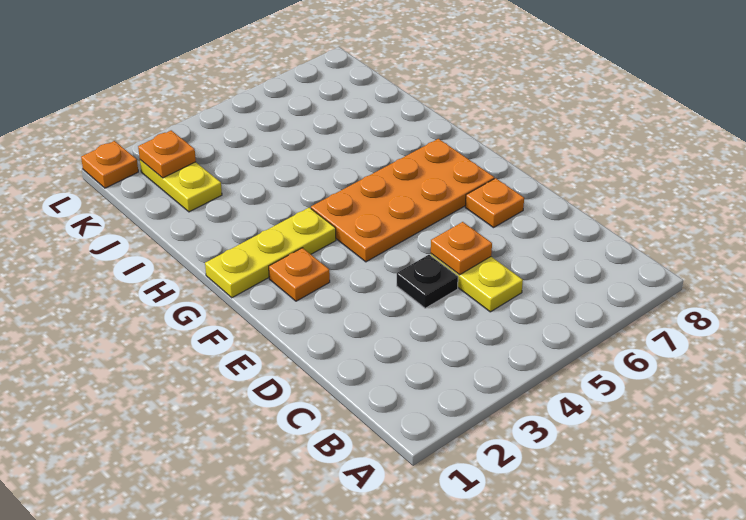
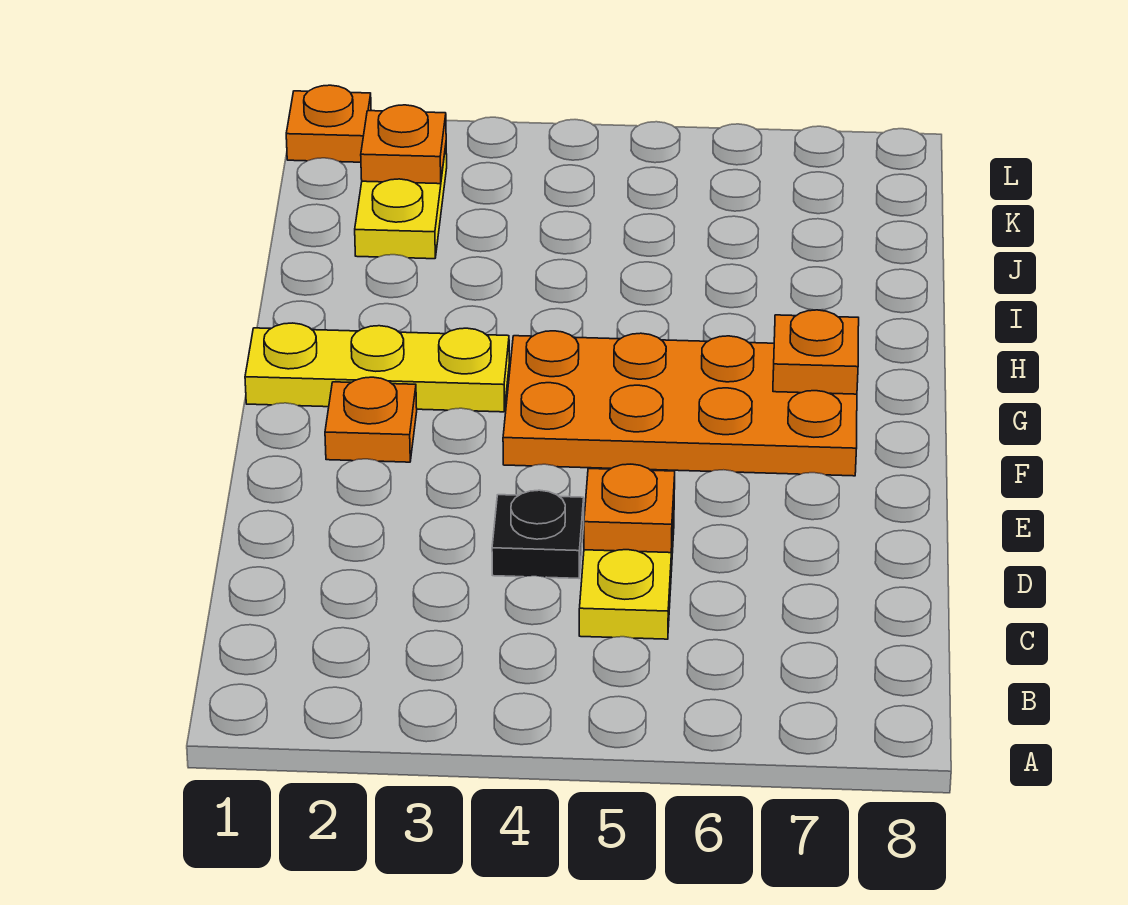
orange 1x1 plate [465,178,524,228] -> orange 1x1 plate moved to [773,310,859,394]

